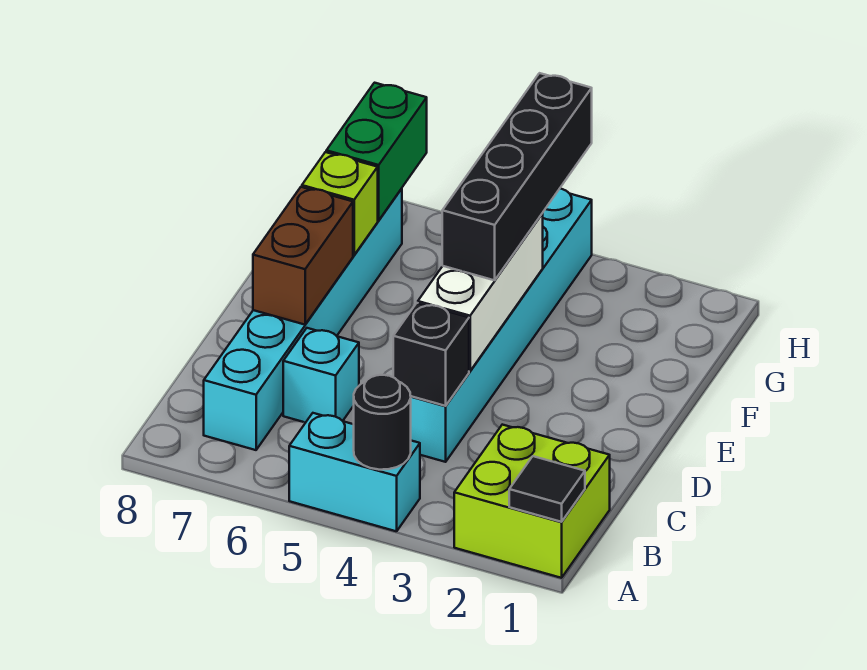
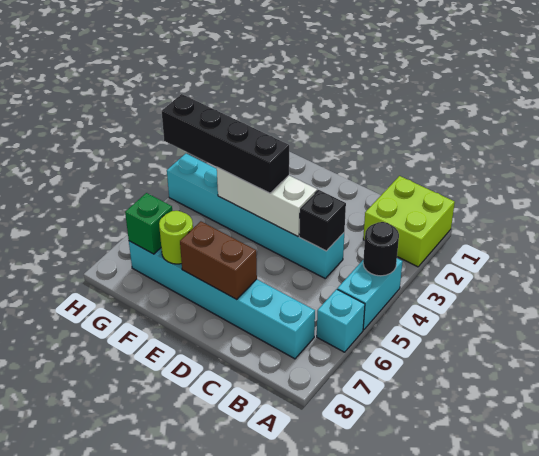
black 1x1 tile [509,456,585,522] -> none
cyan 1x1 brick [283,328,359,423] -> cyan 1x1 brick moved to [317,289,365,352]
lime 1x1 brick [302,152,378,255] -> lime 1x1 round brick [159,211,193,264]
green 1x2 brick [326,83,427,220] -> green 1x1 brick [125,193,172,254]

